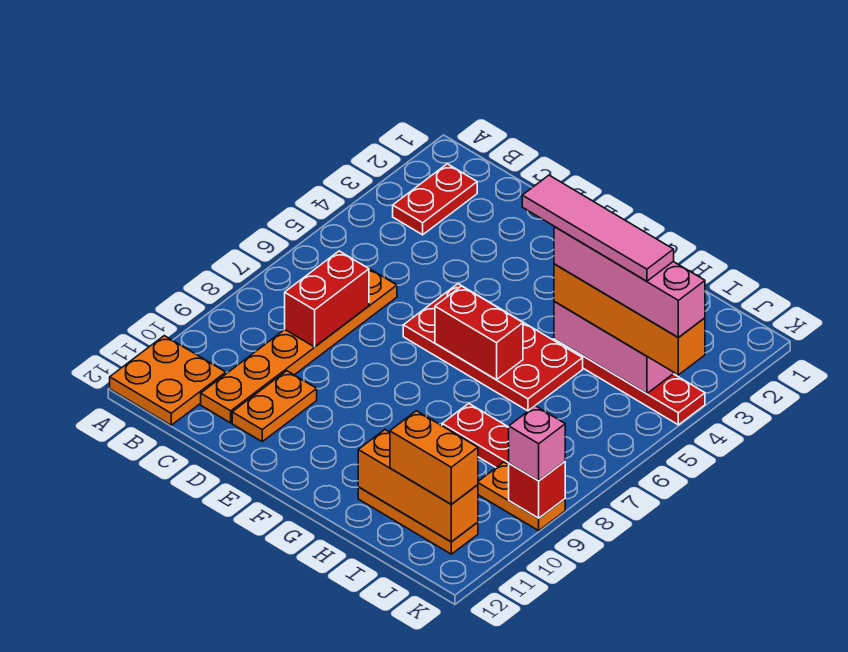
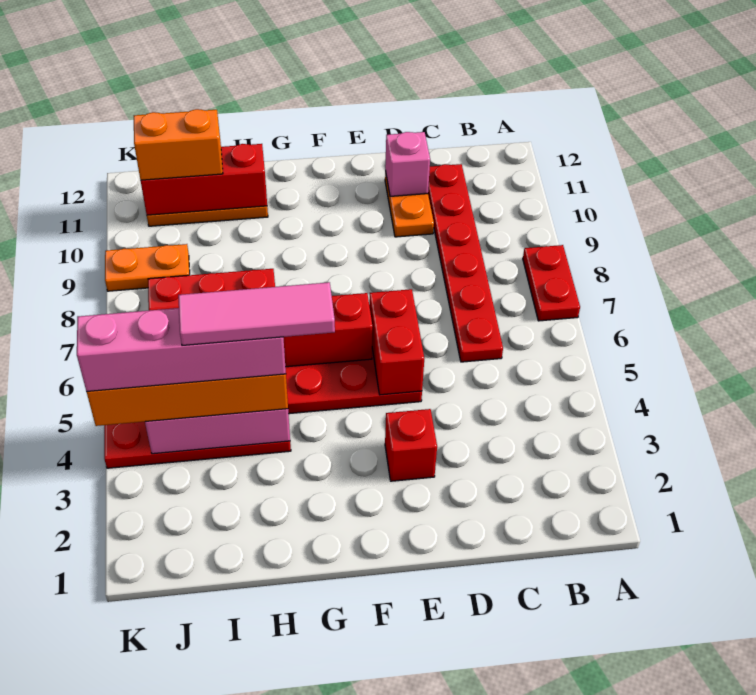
orange 2x2 plate [110,336,226,425] -> none
red 1x2 plate [393,164,477,235] -> red 1x2 plate moved to [523,245,580,321]
orange 1x6 plate [201,269,397,423] -> red 1x6 plate [428,164,503,362]
red 1x2 brick [285,251,369,347] -> red 1x2 brick moved to [369,289,424,395]
pink 1x4 tile [522,175,674,281] -> pink 1x3 tile [178,282,335,345]
orange 1x3 brick [358,430,478,542] -> red 1x3 brick [141,144,267,215]
red 1x1 brick [509,462,565,518] -> red 1x1 brick moved to [385,409,437,481]
pink 1x1 brick [509,406,565,481] -> pink 1x1 brick moved to [385,132,430,196]

